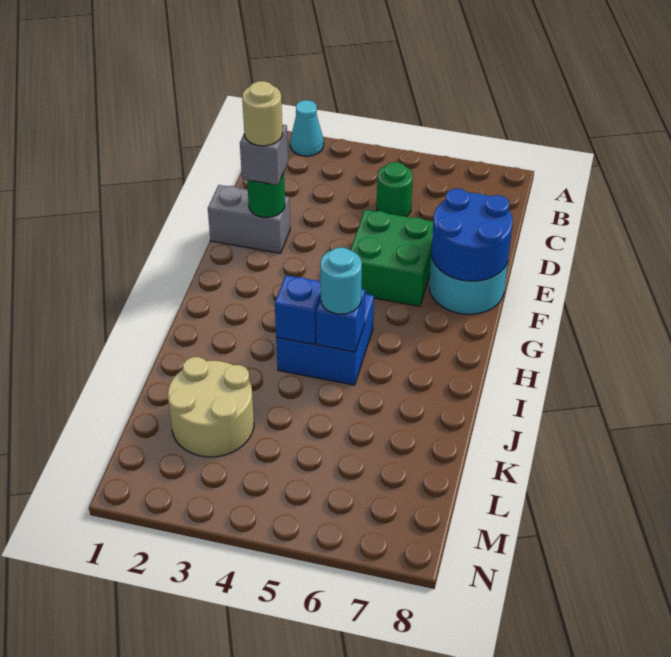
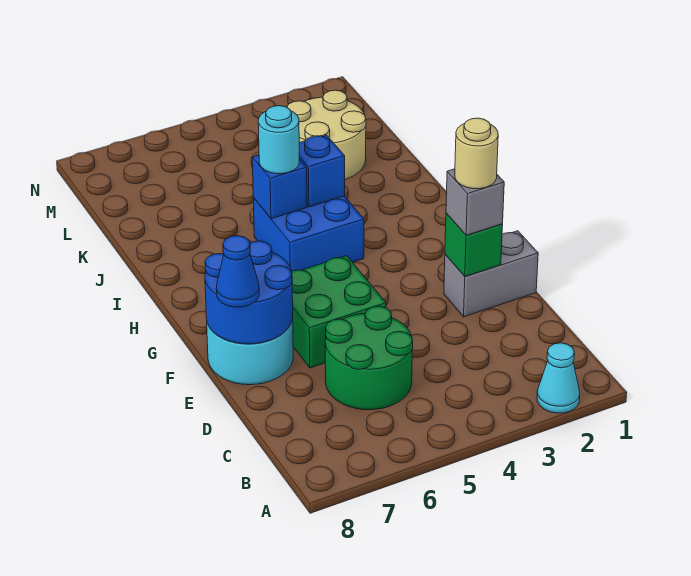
green 1x1 round brick [377,162,413,217] -> green 2x2 round brick [325,306,413,410]
green 1x1 round brick [247,172,285,218] -> green 1x1 brick [445,213,503,277]
none -> blue 1x1 cone [216,236,259,307]

